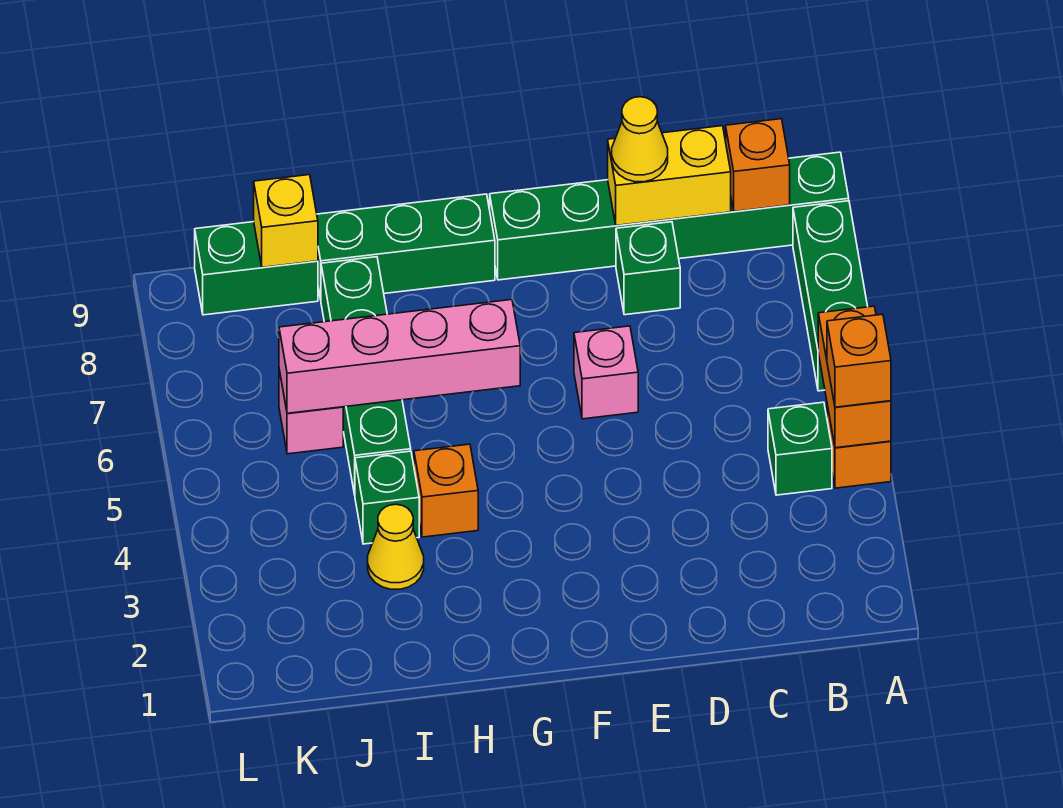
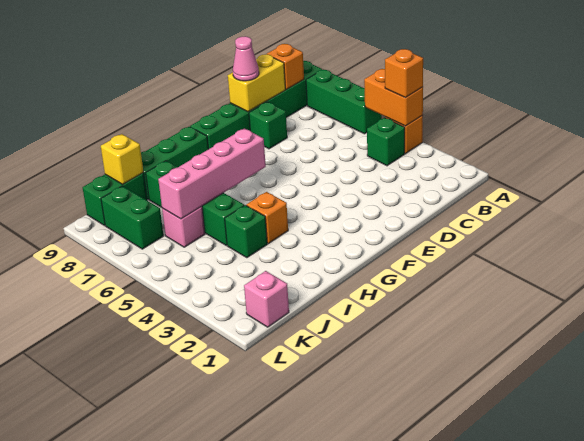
yellow 1x1 cone [612,97,668,182] -> pink 1x1 cone [233,36,259,81]
pink 1x1 brick [574,326,638,419] -> pink 1x1 brick moved to [244,271,289,327]
yellow 1x1 cone [368,504,424,589] -> none
none -> green 1x2 brick [101,186,163,249]

